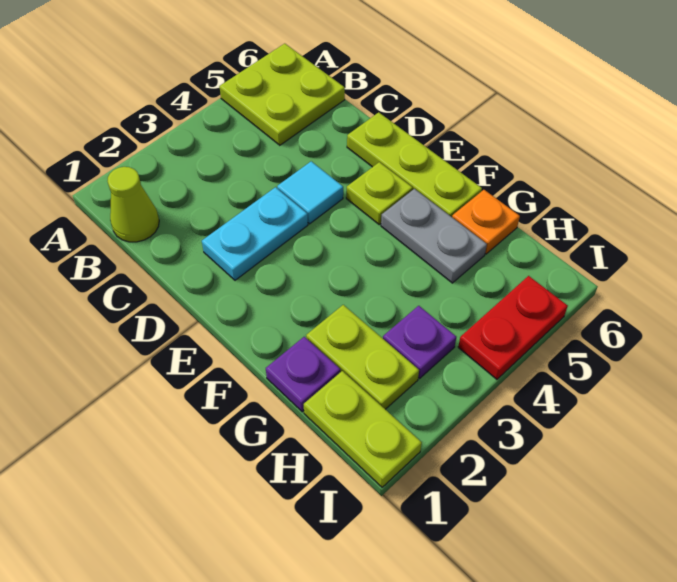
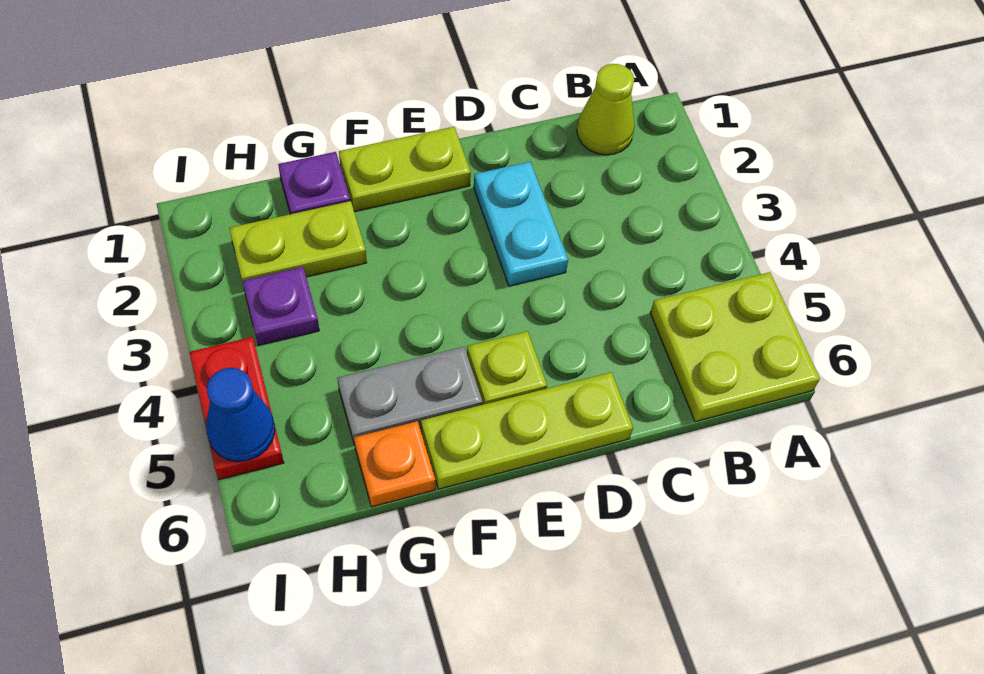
cyan 1x1 tile [277,161,343,224] -> none
lime 1x2 plate [304,371,422,487] -> lime 1x2 plate moved to [339,127,471,212]
none -> blue 1x1 cone [206,368,275,462]

